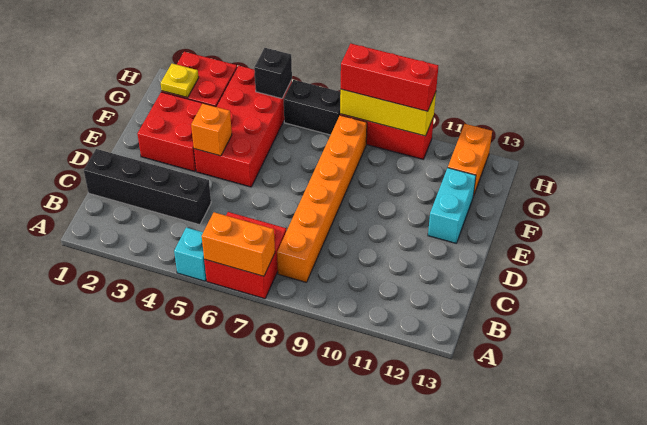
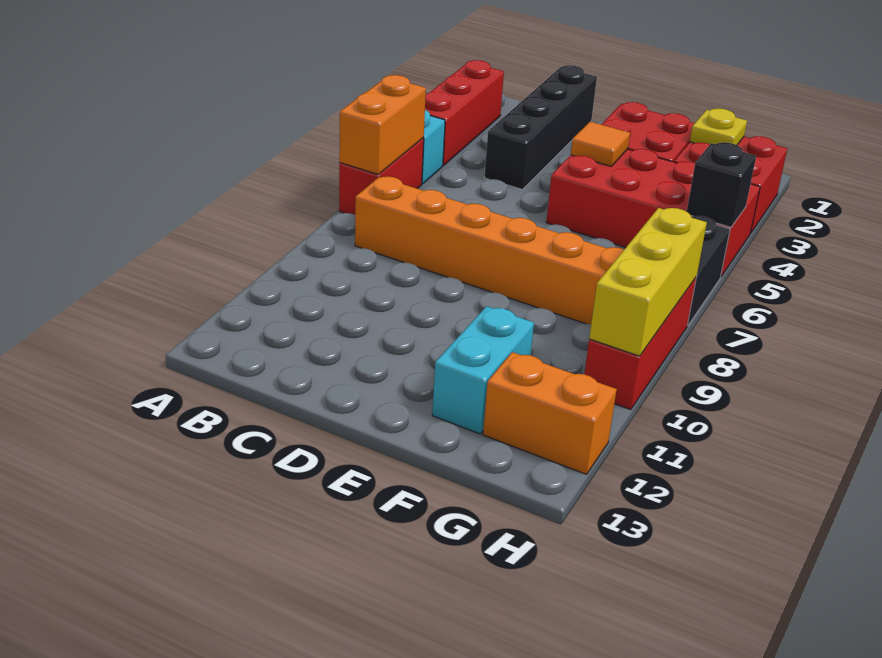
red 2x2 brick [204,212,286,299] -> red 1x2 brick [339,138,424,215]
orange 1x1 brick [191,103,232,156] -> orange 1x1 tile [571,122,630,166]
cyan 1x2 brick [428,168,476,243] -> cyan 1x2 brick turned to [432,306,534,434]
red 1x3 brick [341,44,438,111] -> red 1x3 brick moved to [425,60,504,166]

